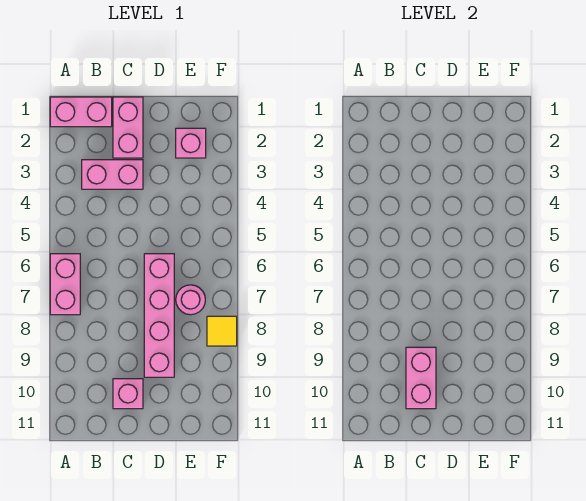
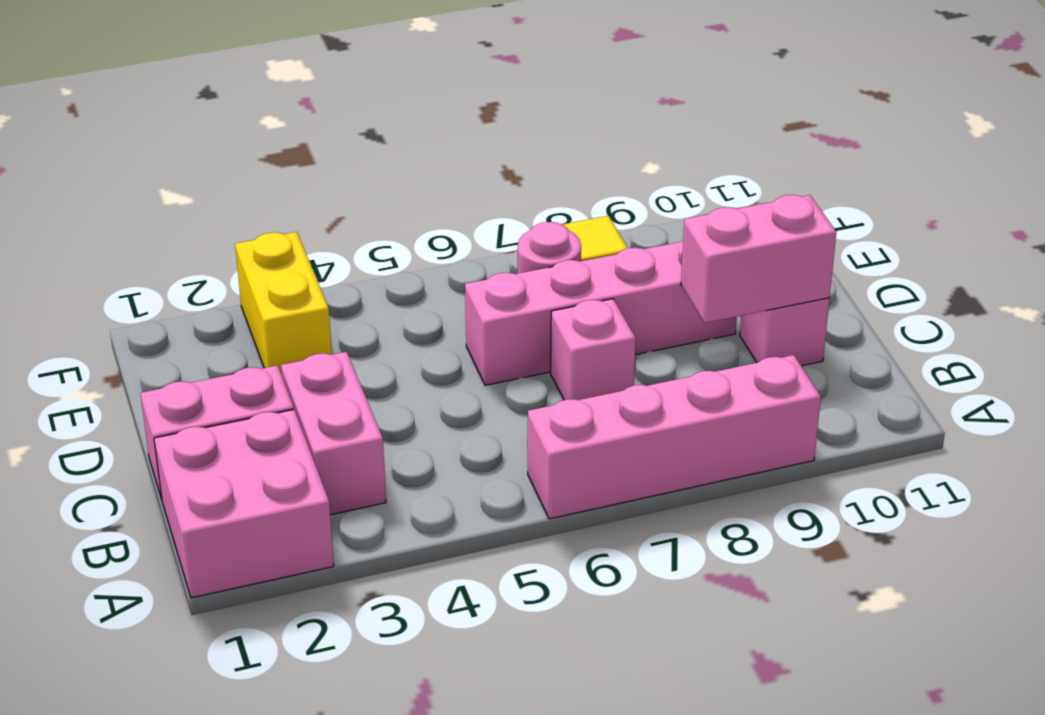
pink 1x2 brick [50,97,112,127] -> pink 2x2 brick [154,410,334,598]
pink 1x2 brick [50,254,80,315] -> pink 1x4 brick [528,355,821,519]
pink 1x1 brick [176,128,206,158] -> pink 1x1 brick moved to [551,299,636,400]
none -> yellow 1x2 brick [235,232,332,375]

